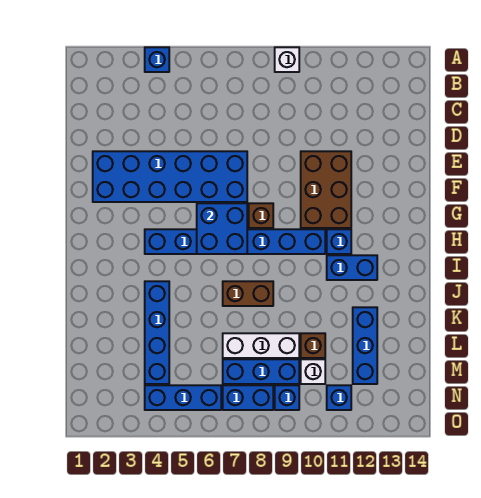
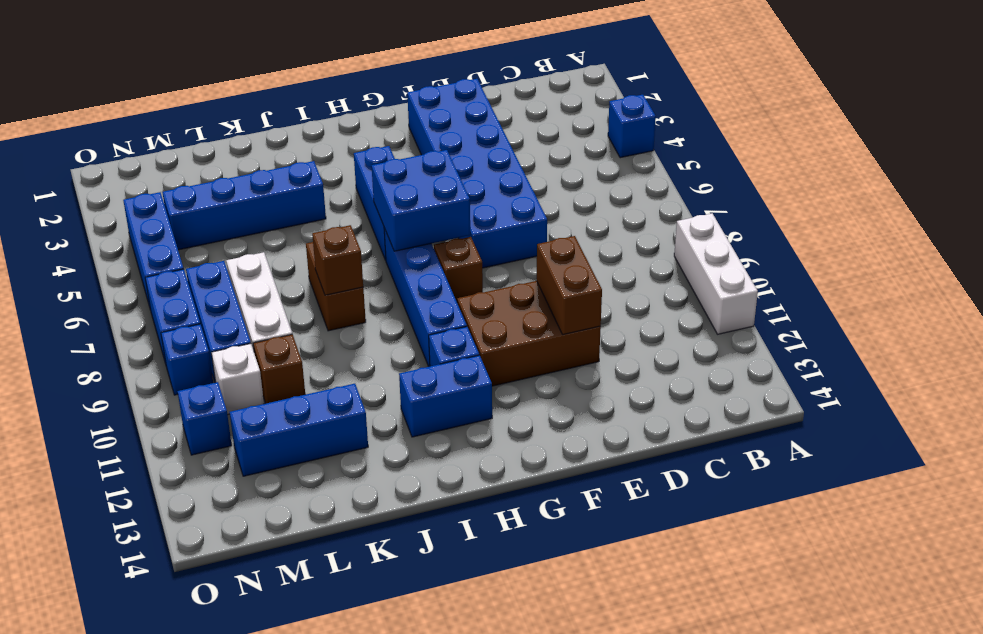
white 1x1 brick [275,47,299,72] -> white 1x3 brick [674,213,758,334]
none -> brown 1x2 brick [537,236,602,335]
blue 1x2 brick [327,255,377,280] -> blue 1x2 brick turned to [399,355,492,437]
none -> brown 1x1 brick [312,225,363,295]

